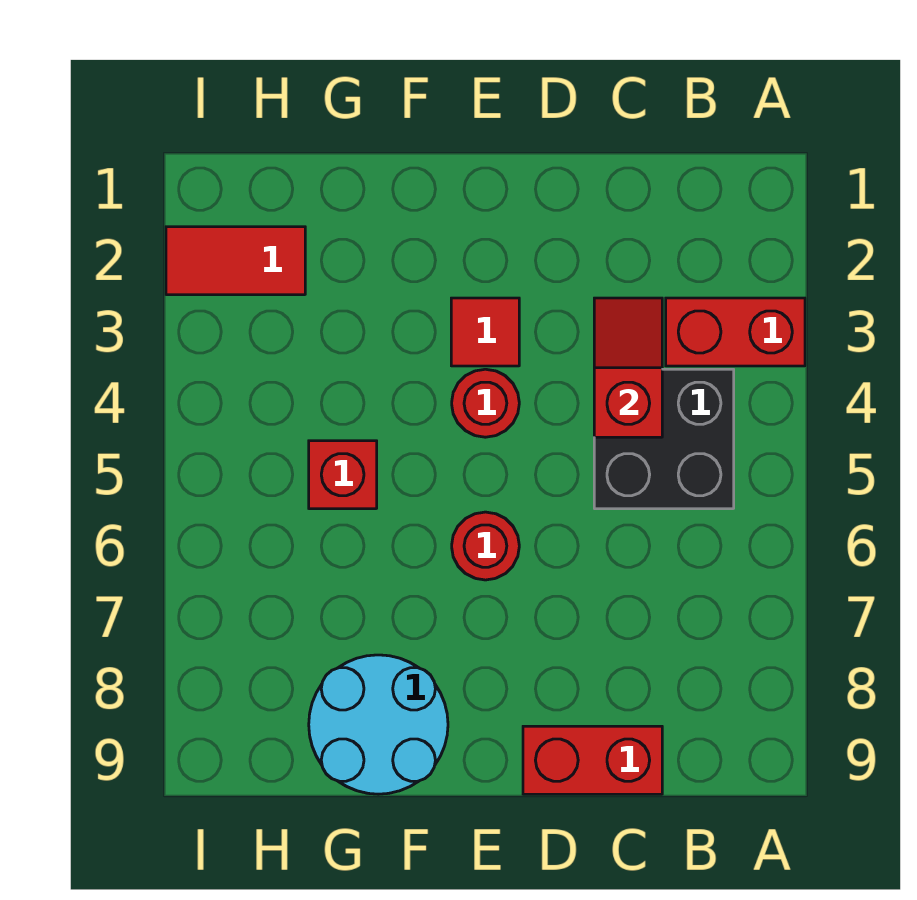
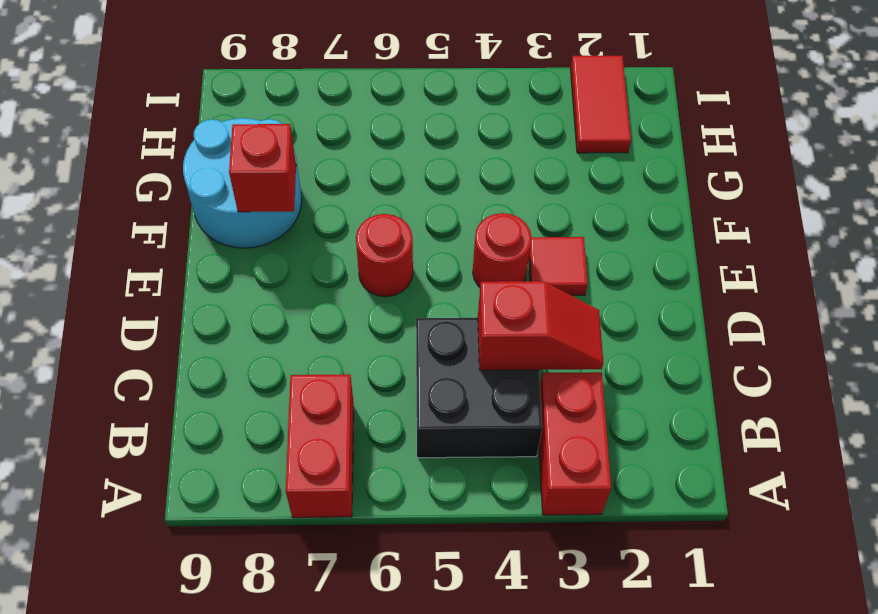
red 1x2 brick [523,726,662,794] -> red 1x2 brick moved to [286,374,354,518]
red 1x1 brick [309,441,377,509] -> red 1x1 brick moved to [229,124,296,212]

